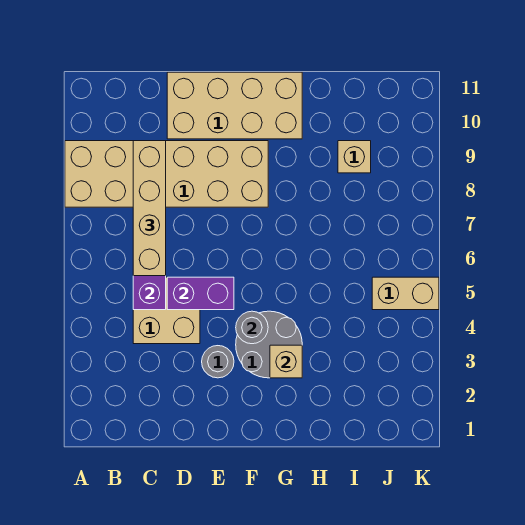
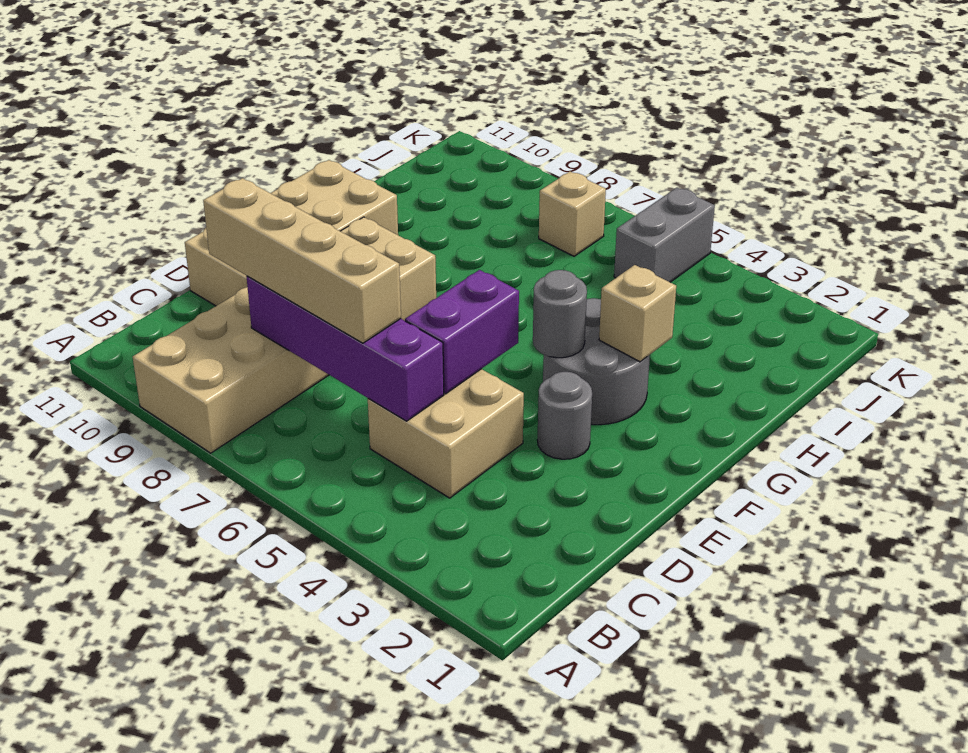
tan 1x1 brick [338,141,371,173] -> tan 1x1 brick moved to [539,172,606,256]
tan 1x2 brick [372,277,439,310] -> grey 1x2 brick [614,188,715,282]

